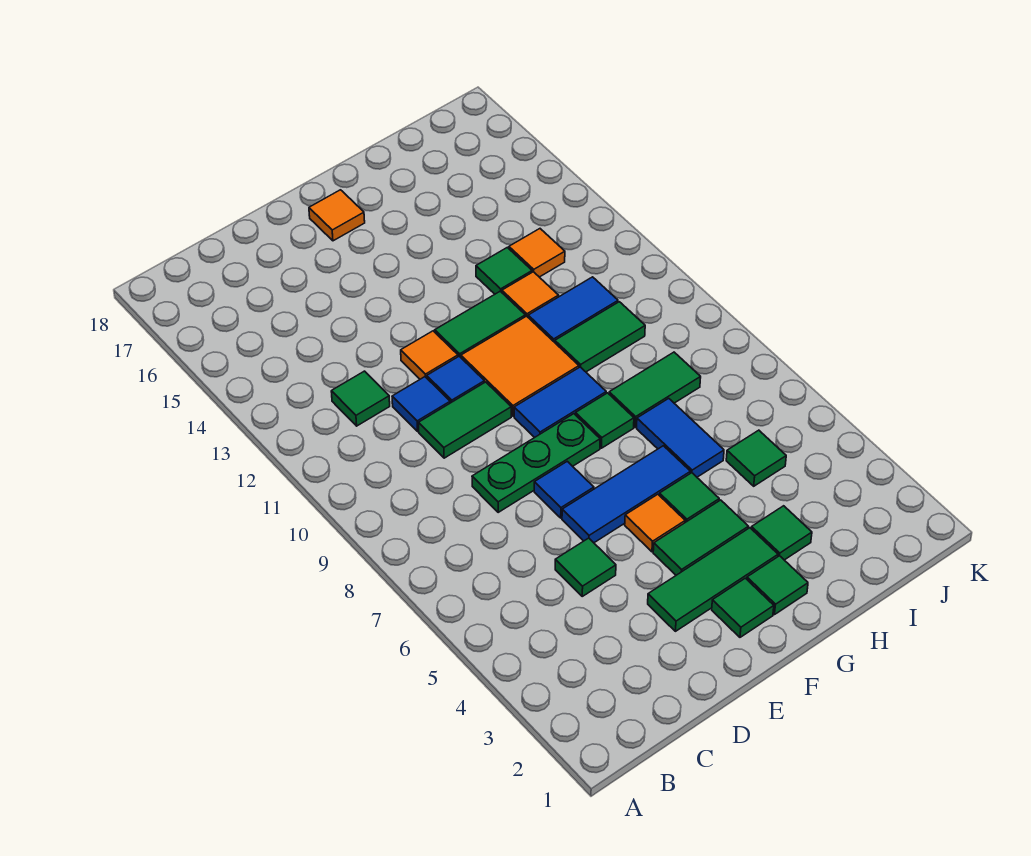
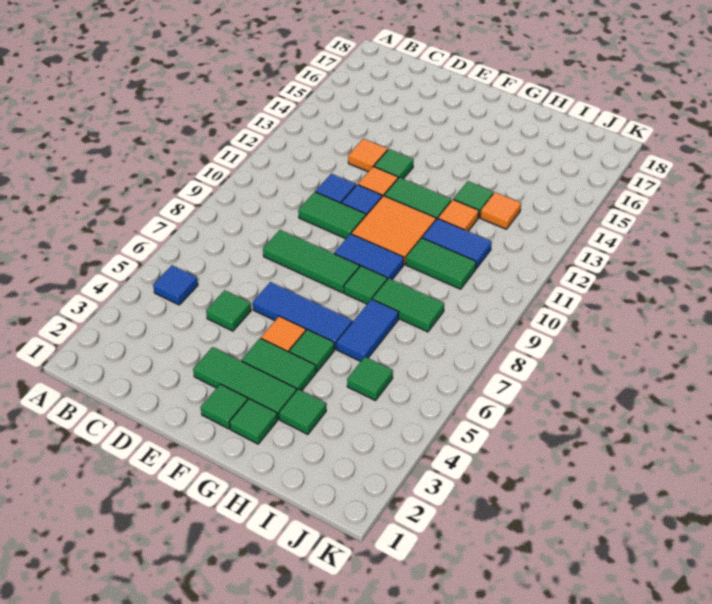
green 1x1 tile [331,371,390,426] -> green 1x1 tile moved to [374,149,413,179]
green 1x3 plate [472,414,600,512] -> green 1x3 tile [263,230,359,293]
blue 1x1 tile [534,461,594,518] -> blue 1x1 tile moved to [153,265,198,305]
orange 1x1 tile [309,190,365,241] -> orange 1x1 tile moved to [348,139,388,172]

